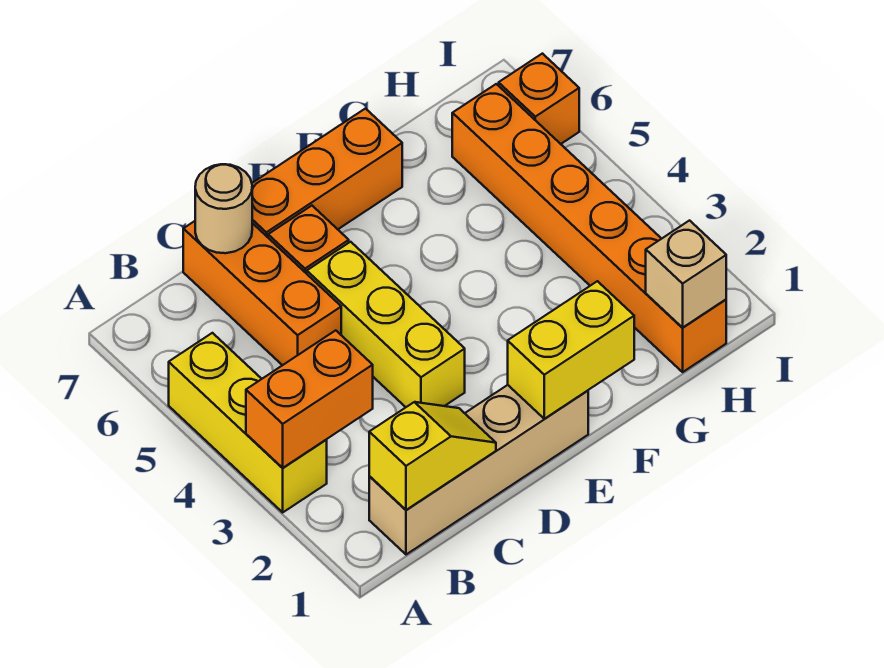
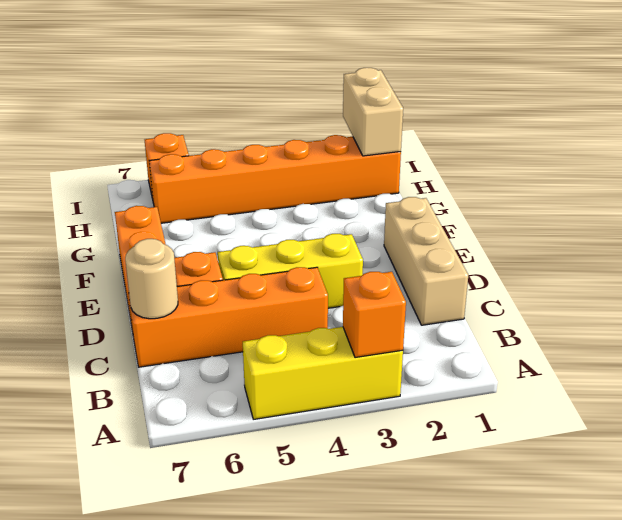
orange 1x2 brick [246,330,373,468] -> orange 1x1 brick [343,272,406,358]
tan 1x4 brick [369,385,588,555] -> tan 1x3 brick [384,197,468,325]
yellow 1x2 slope [369,402,496,510] -> none
orange 1x3 brick [183,221,341,365] -> orange 1x4 brick [128,267,328,367]
yellow 1x2 brick [508,281,634,419] -> none
tan 1x1 brick [646,221,726,328] -> tan 1x2 brick [343,68,403,156]

